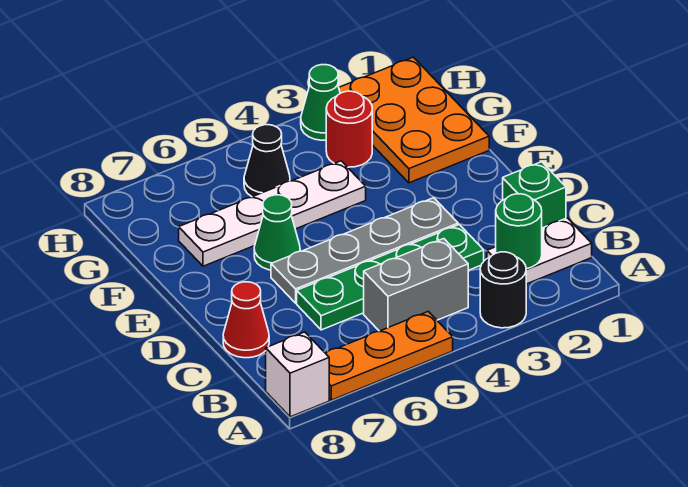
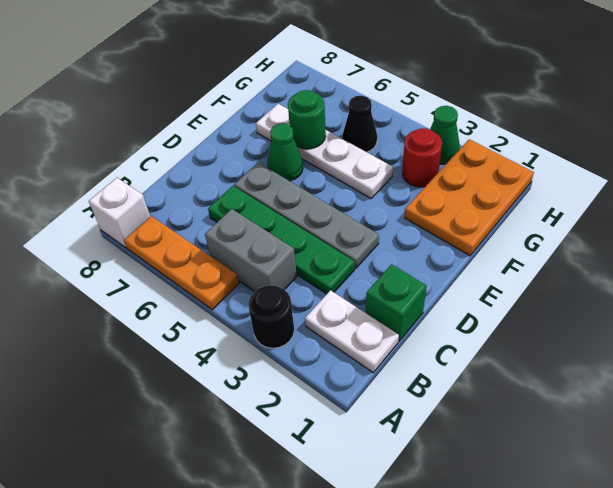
green 1x1 round brick [496,194,542,269] -> green 1x1 round brick moved to [288,90,326,149]
red 1x1 cone [223,282,269,358] -> none

